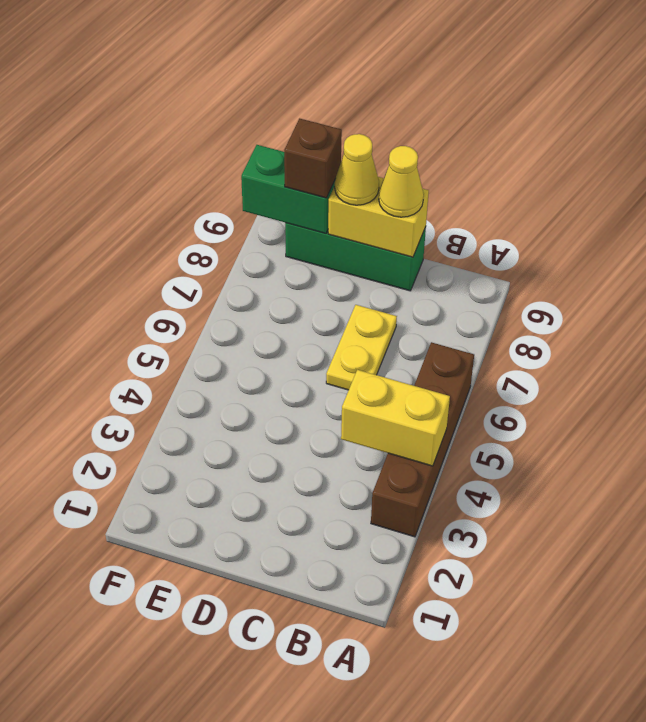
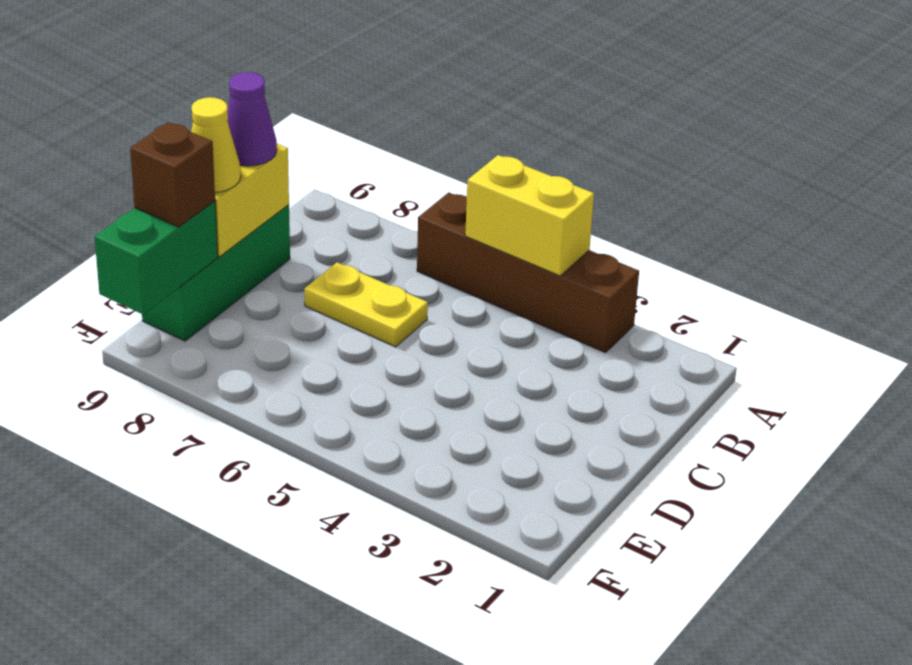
yellow 1x2 brick [341,370,450,466] -> yellow 1x2 brick turned to [465,155,594,276]
yellow 1x1 cone [379,146,424,217] -> purple 1x1 cone [227,72,277,166]

